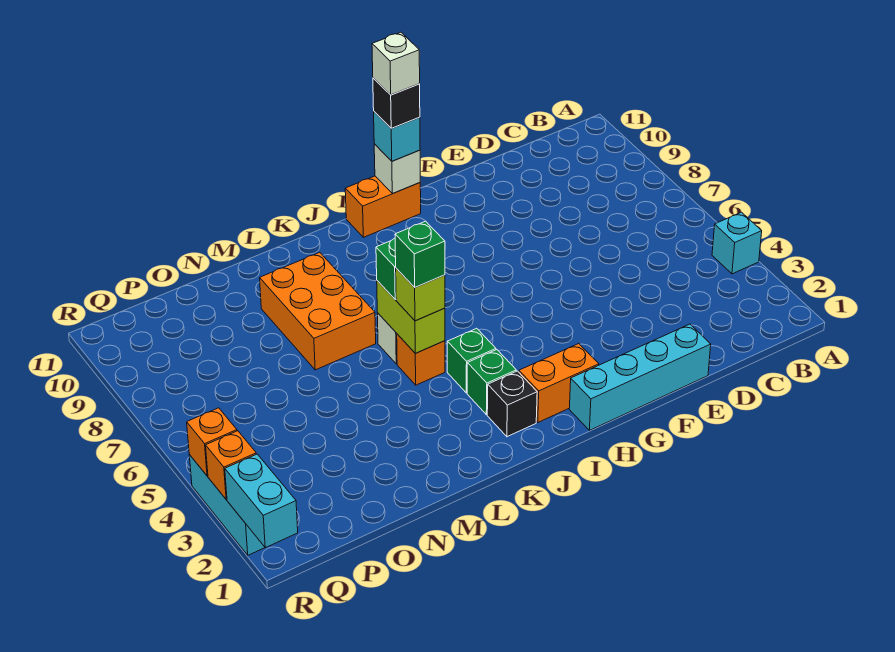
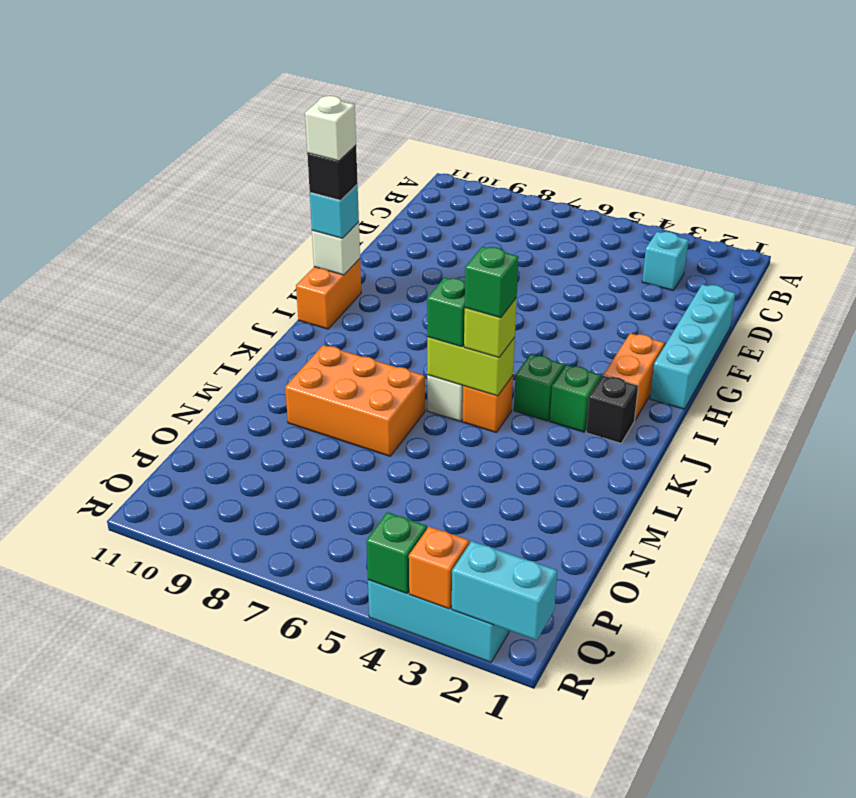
cyan 1x1 brick [712,212,762,274] -> cyan 1x1 brick moved to [642,232,688,290]
orange 1x1 brick [187,408,237,476] -> green 1x1 brick [366,512,427,594]

